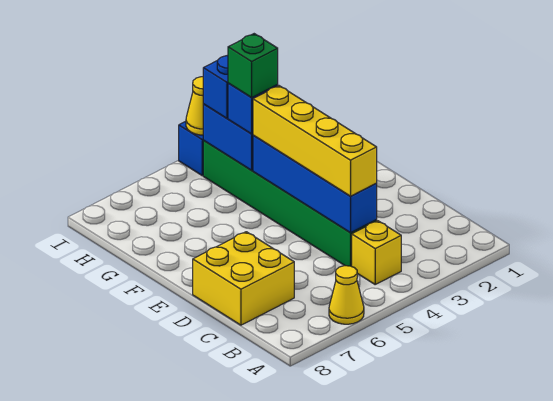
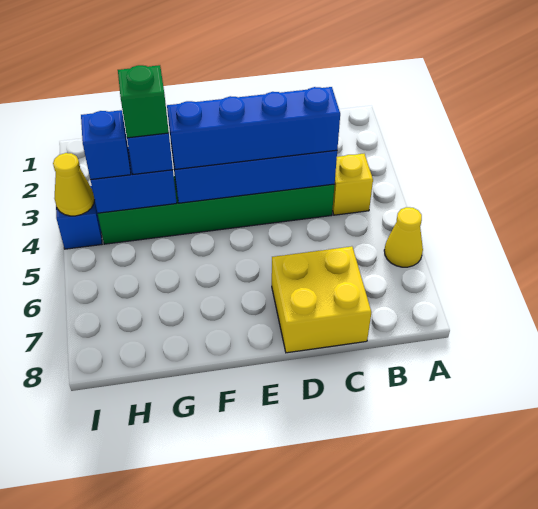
yellow 1x4 brick [253,86,377,196] -> blue 1x4 brick [167,87,340,169]

